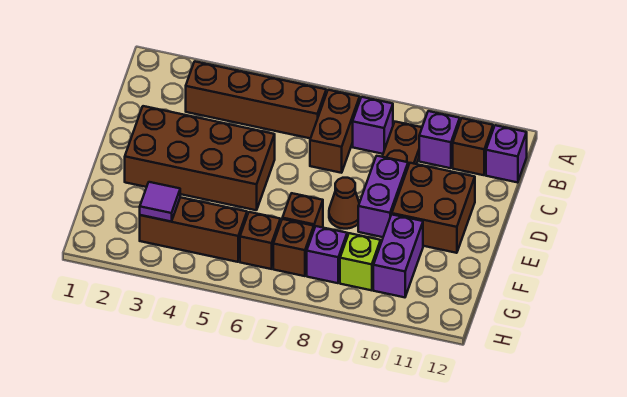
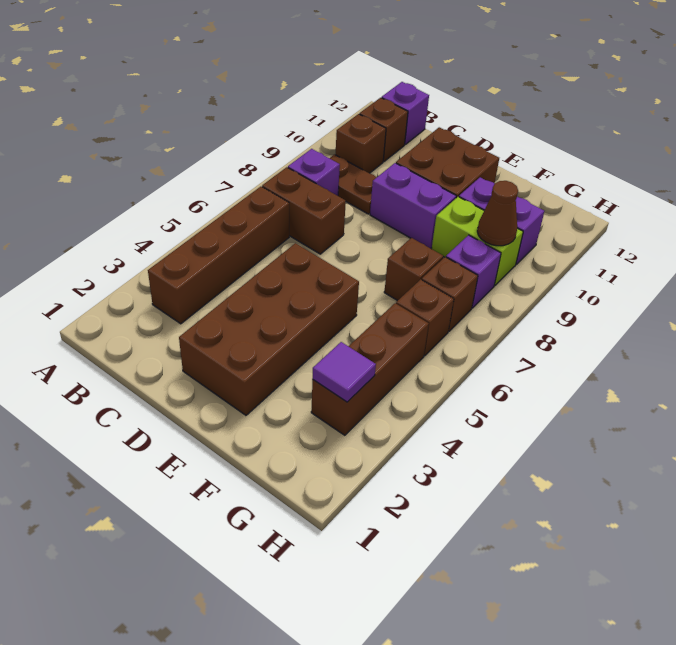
purple 1x1 brick [419,111,460,168] -> brown 1x1 brick [336,114,386,173]
brown 1x1 cone [329,178,359,229] -> brown 1x1 cone moved to [477,181,518,246]
lime 1x1 brick [340,233,381,290] -> lime 1x2 brick [432,197,523,286]

